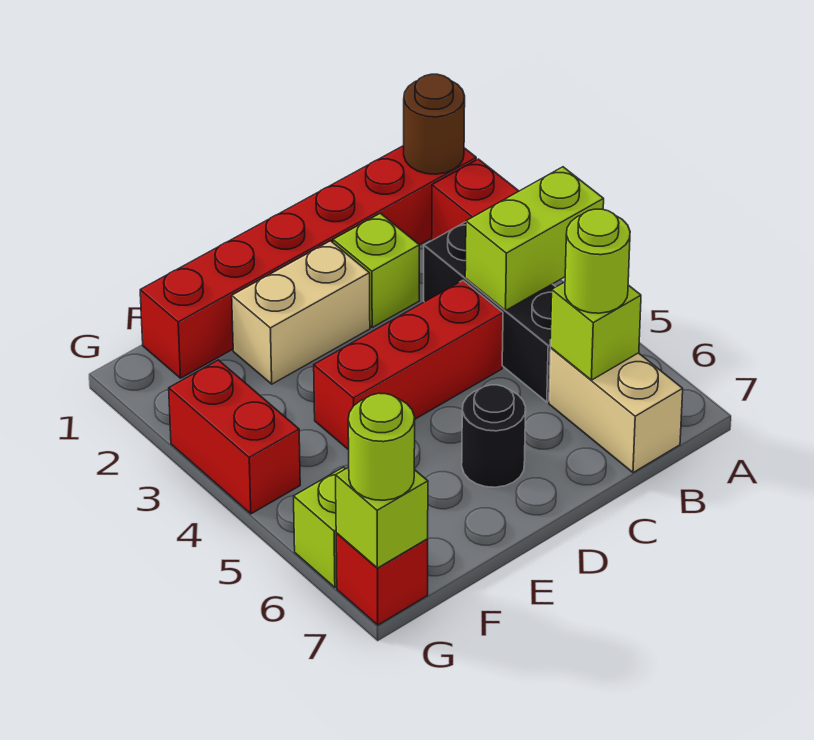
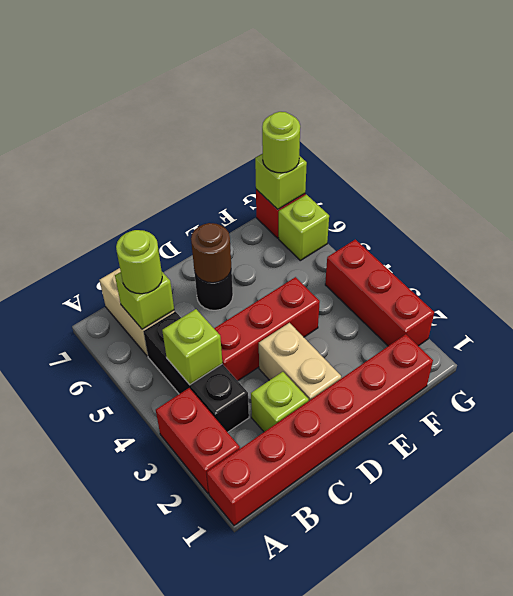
brown 1x1 round brick [404,74,465,174] -> brown 1x1 round brick moved to [191,223,231,283]
lime 1x2 brick [465,167,604,310] -> lime 1x1 brick [162,309,222,385]
tan 1x2 brick [232,241,370,384] -> tan 1x2 brick turned to [259,323,341,401]
red 1x2 brick [169,360,300,514] -> red 1x3 brick [325,239,434,346]

